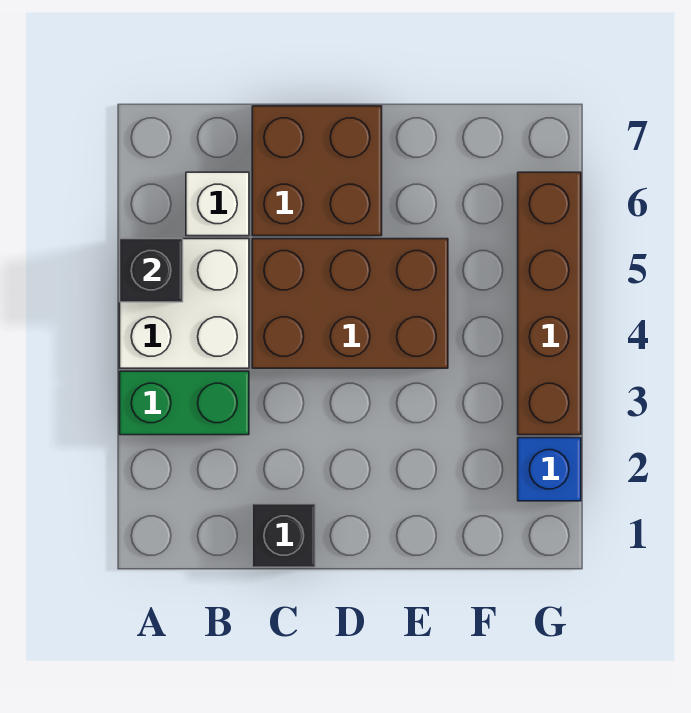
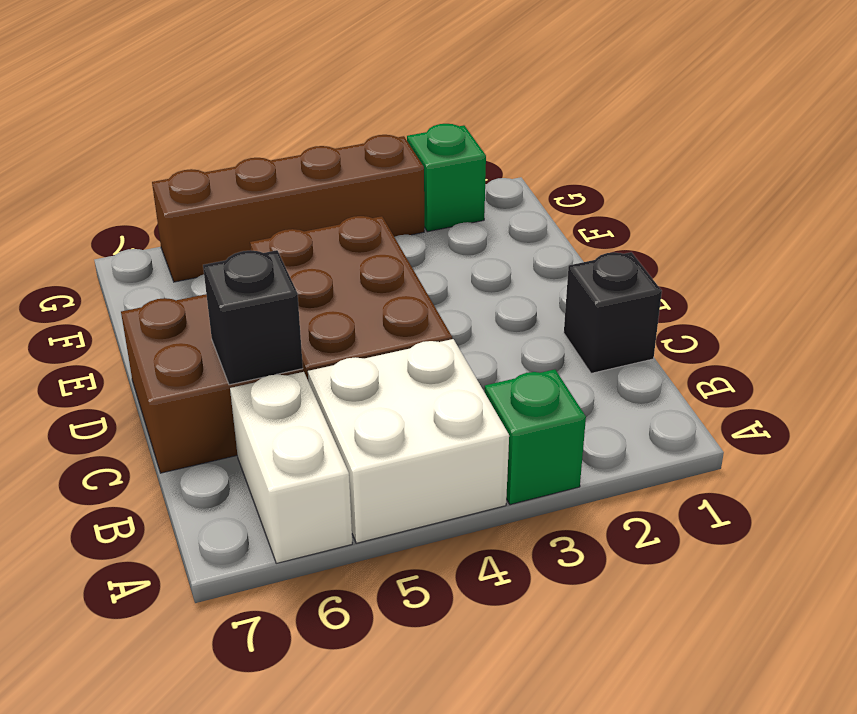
green 1x2 brick [120,371,249,435] -> green 1x1 brick [484,369,586,505]
black 1x1 brick [120,239,183,302] -> black 1x1 brick moved to [203,250,303,385]
white 1x1 brick [186,172,249,236] -> white 1x2 brick [230,372,352,563]
blue 1x1 brick [518,438,581,501] -> green 1x1 brick [407,124,486,232]

